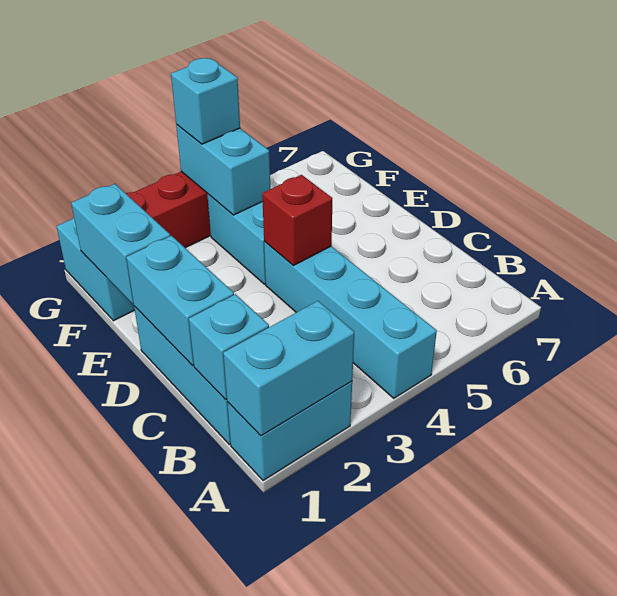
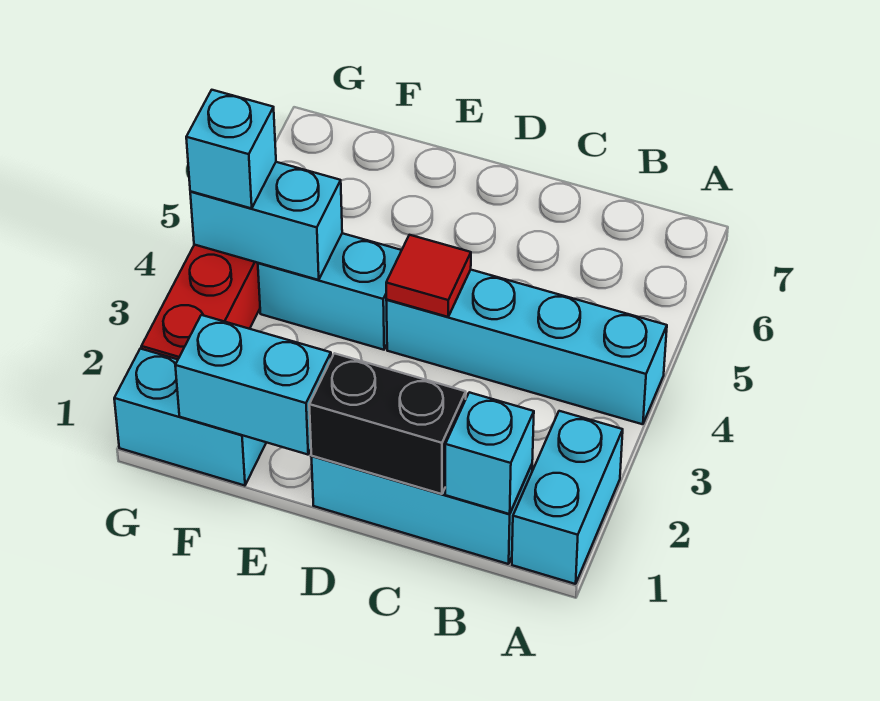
cyan 1x2 brick [223,301,354,436] -> none
cyan 1x2 brick [126,236,234,366] -> black 1x2 brick [309,353,466,494]
red 1x1 brick [262,175,332,265] -> red 1x1 tile [386,235,471,317]

